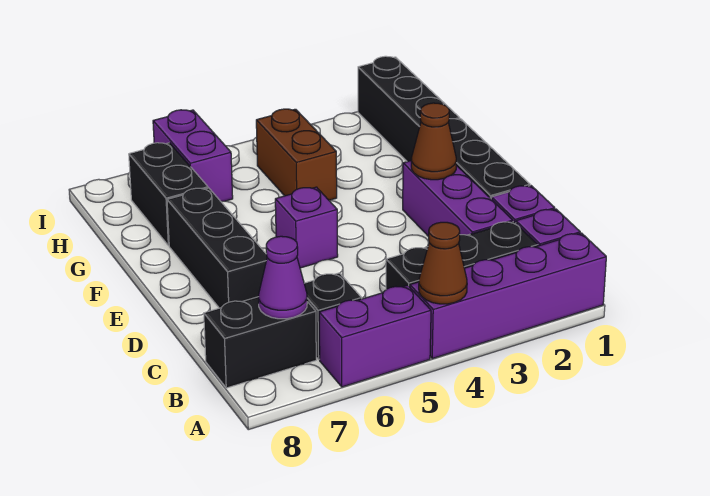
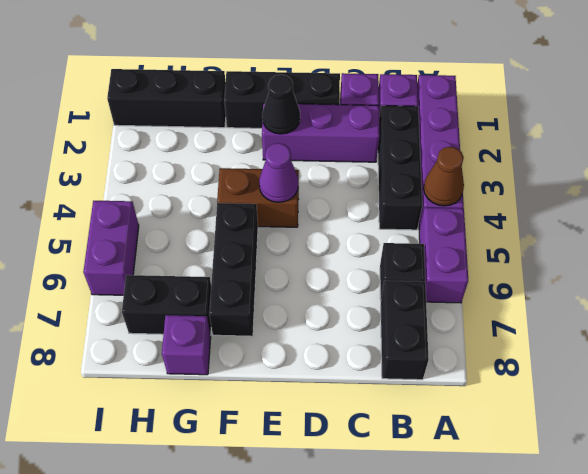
purple 1x1 cone [259,236,307,319] -> purple 1x1 cone moved to [259,143,298,202]
black 1x3 brick [167,188,267,308] -> black 1x3 brick turned to [209,203,258,336]
brown 1x1 cone [411,103,456,180] -> black 1x1 cone [262,75,300,134]
purple 1x1 brick [275,187,338,268] -> purple 1x1 brick moved to [162,315,211,375]
brown 1x2 brick [256,109,337,200] -> brown 1x2 brick moved to [217,168,299,227]
purple 1x2 brick [153,110,233,201] -> purple 1x2 brick turned to [83,201,139,295]

